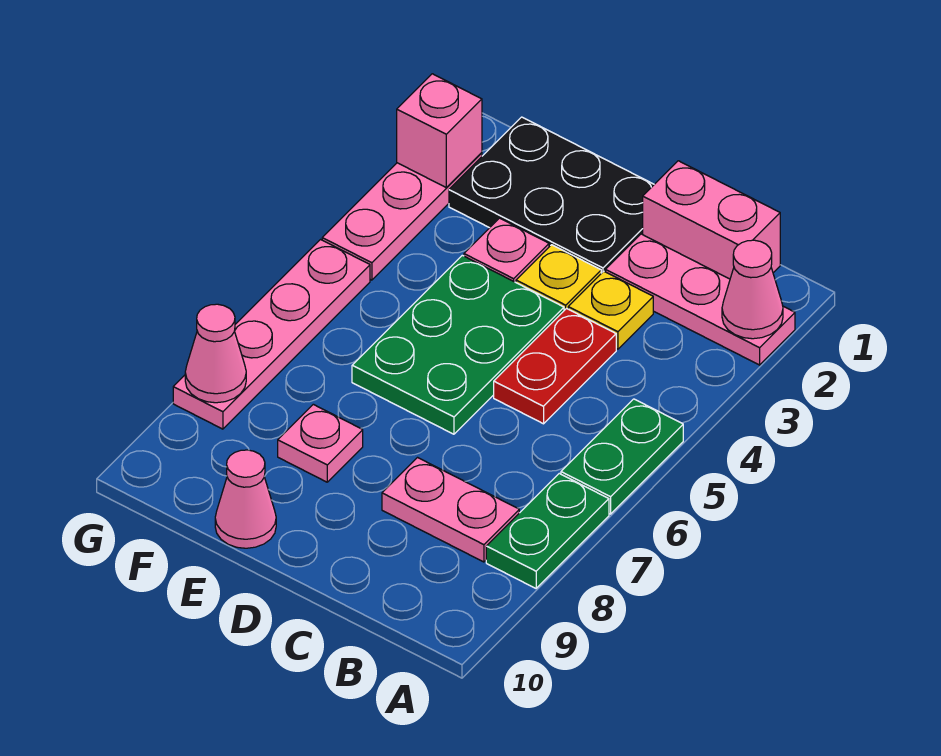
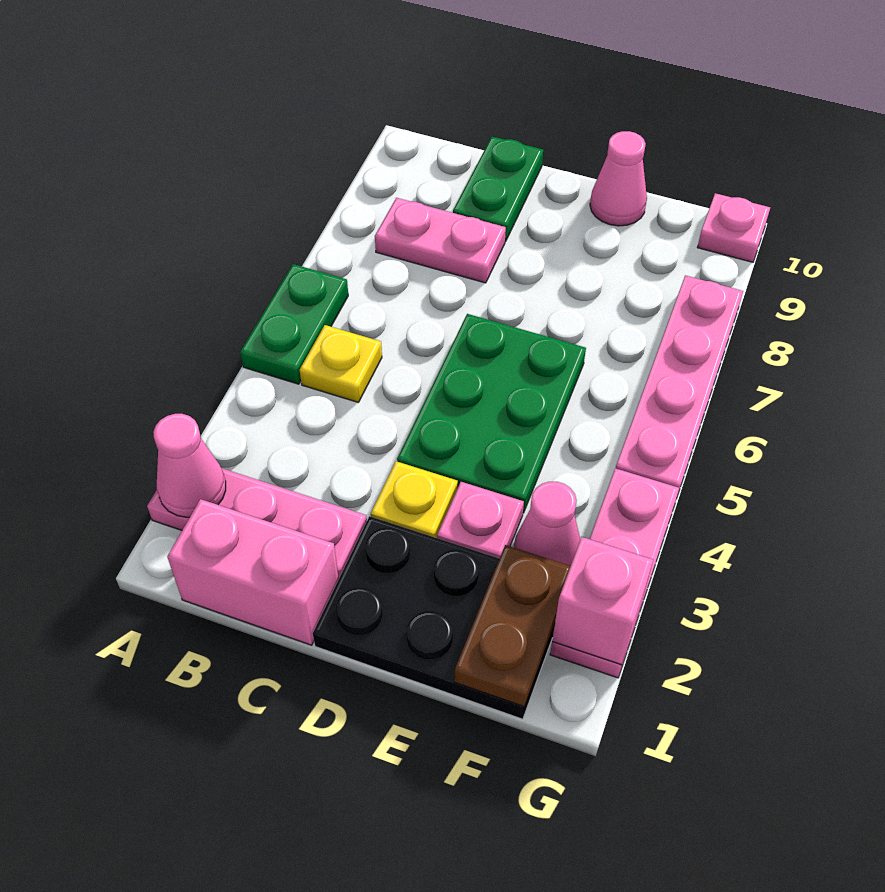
green 1x2 plate [486,473,609,588] -> green 1x2 plate moved to [453,137,543,241]
yellow 1x1 plate [568,271,653,349] -> yellow 1x1 plate moved to [300,325,382,402]
red 1x2 plate [494,309,616,424] -> none
pink 1x1 plate [278,404,363,482] -> pink 1x1 plate moved to [697,193,770,262]
none -> brown 1x2 plate [454,545,571,706]
pink 1x1 cone [185,304,246,403] -> pink 1x1 cone moved to [514,482,580,566]

